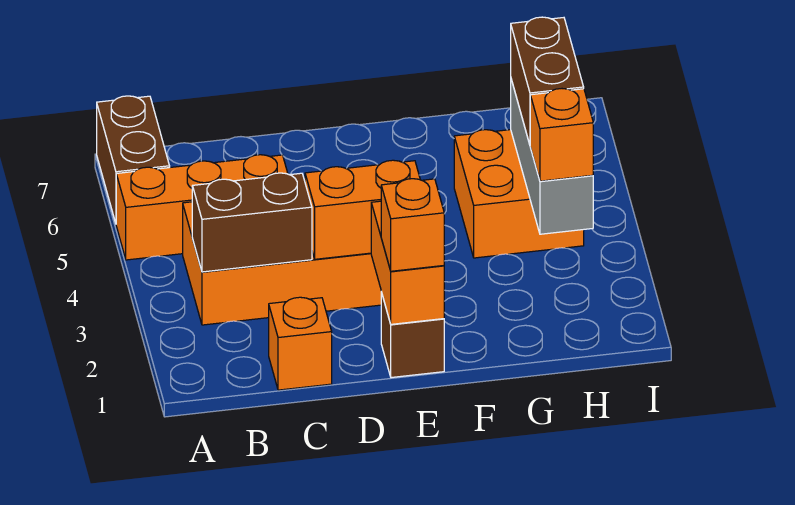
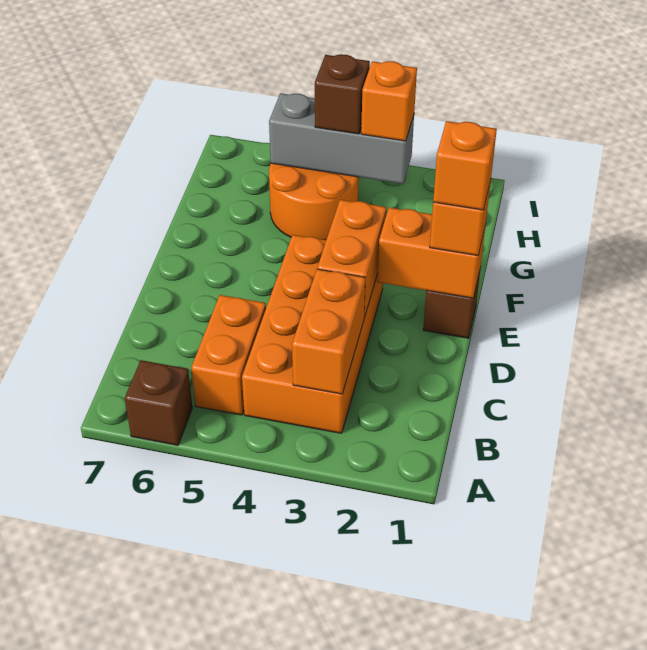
orange 1x3 brick [116,155,288,260] -> orange 1x2 brick [191,295,266,415]
brown 1x2 brick [97,96,170,223] -> brown 1x1 brick [125,360,192,445]
brown 1x2 brick [192,173,312,272] -> orange 1x2 brick [292,269,365,394]
orange 1x1 brick [269,297,332,390] -> orange 1x1 brick moved to [433,121,497,210]
orange 2x2 brick [454,130,584,258] -> orange 2x2 round brick [269,163,359,240]
brown 1x2 brick [511,17,584,144] -> brown 1x1 brick [315,54,370,134]

